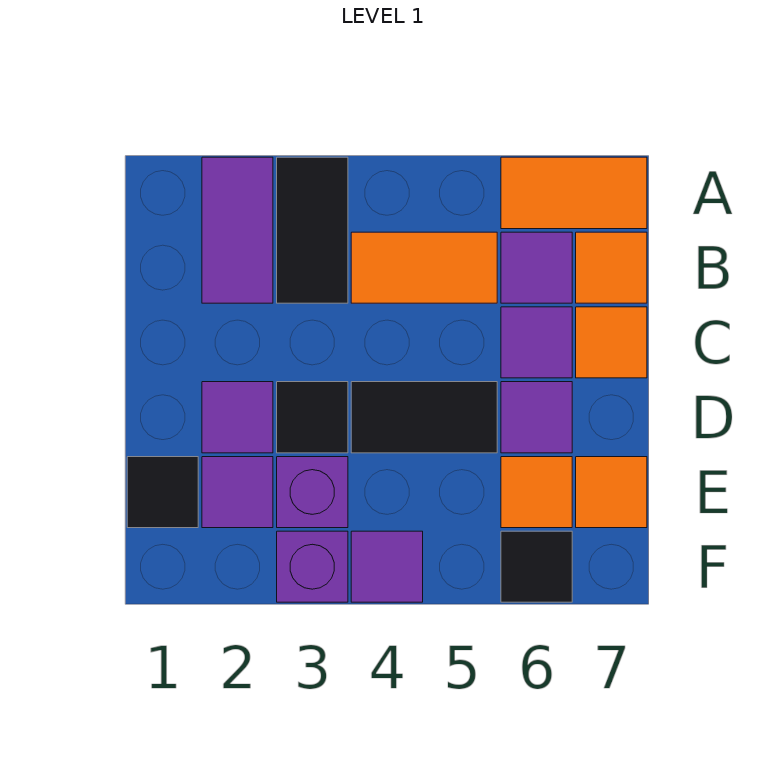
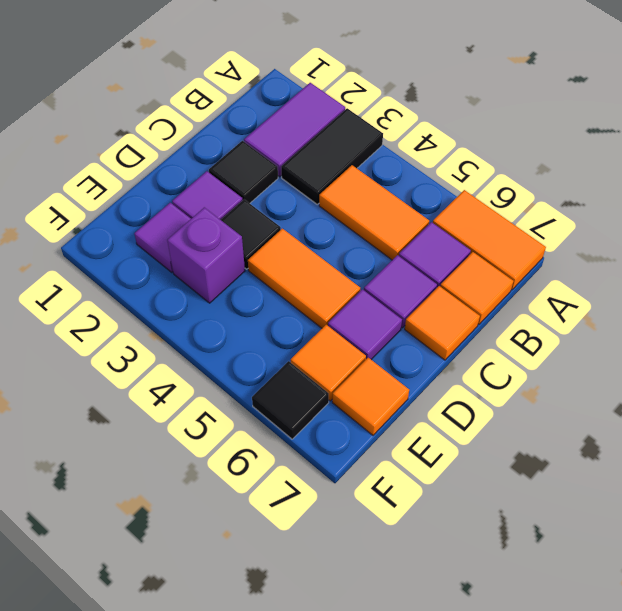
black 1x2 tile [351,382,497,453] -> orange 1x2 tile [248,229,360,328]
black 1x1 tile [127,457,198,528] -> black 1x1 tile moved to [209,141,278,203]
purple 1x1 brick [277,531,348,602] -> none
purple 1x1 tile [351,531,423,602] -> none

